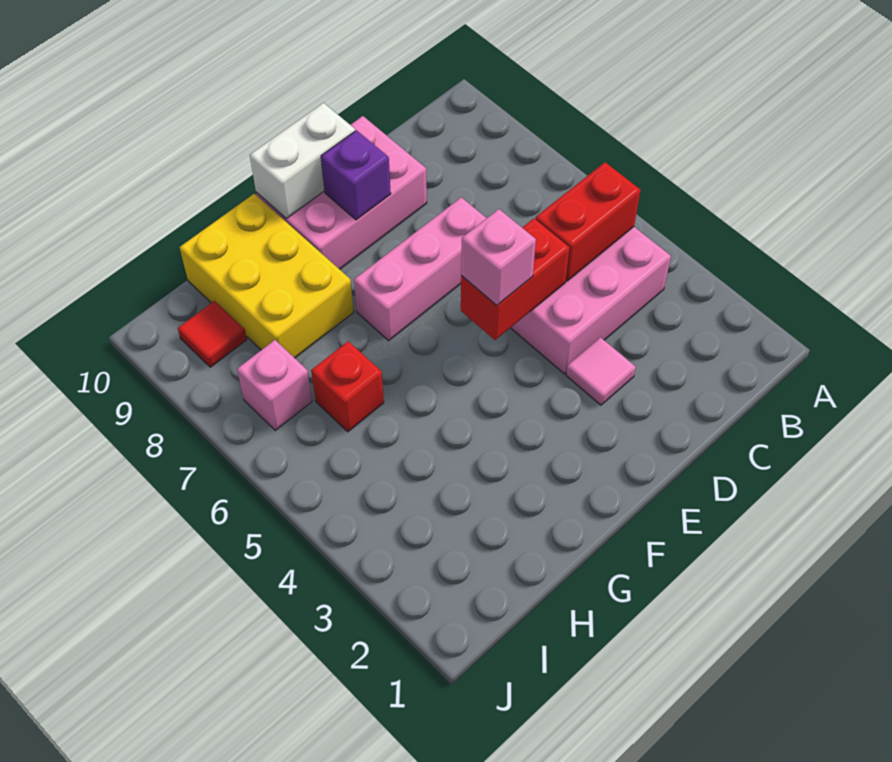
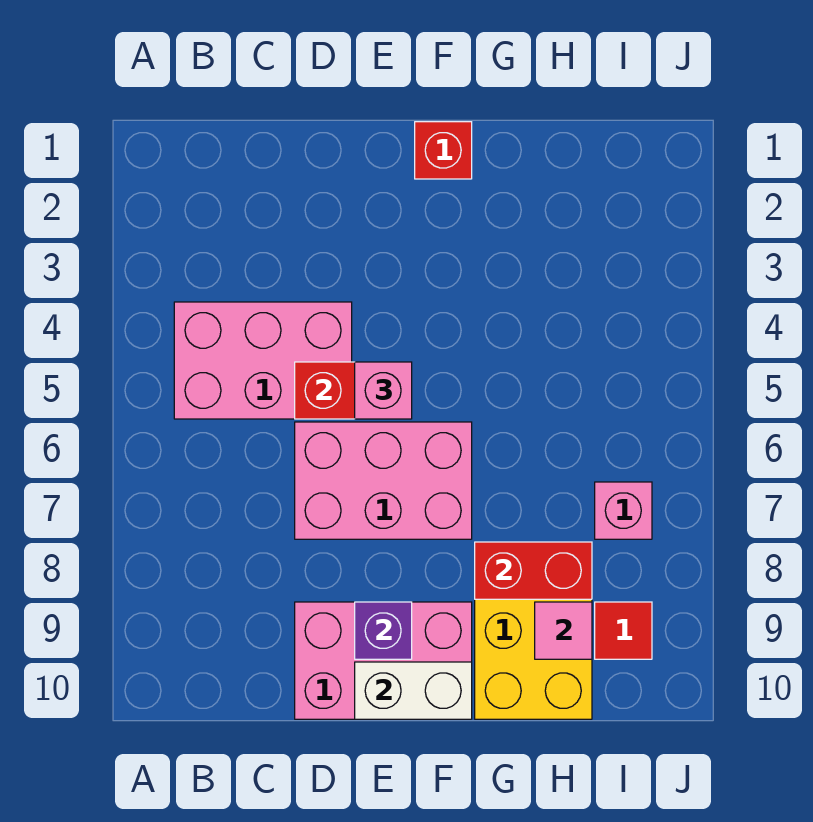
red 1x2 brick [536,162,640,281] -> red 1x2 brick moved to [475,542,592,599]
pink 1x1 tile [566,337,636,405] -> pink 1x1 tile moved to [535,602,592,659]
pink 1x3 brick [354,197,487,341] -> pink 2x3 brick [295,422,472,539]
red 1x1 brick [311,341,384,432] -> red 1x1 brick moved to [415,122,472,179]

